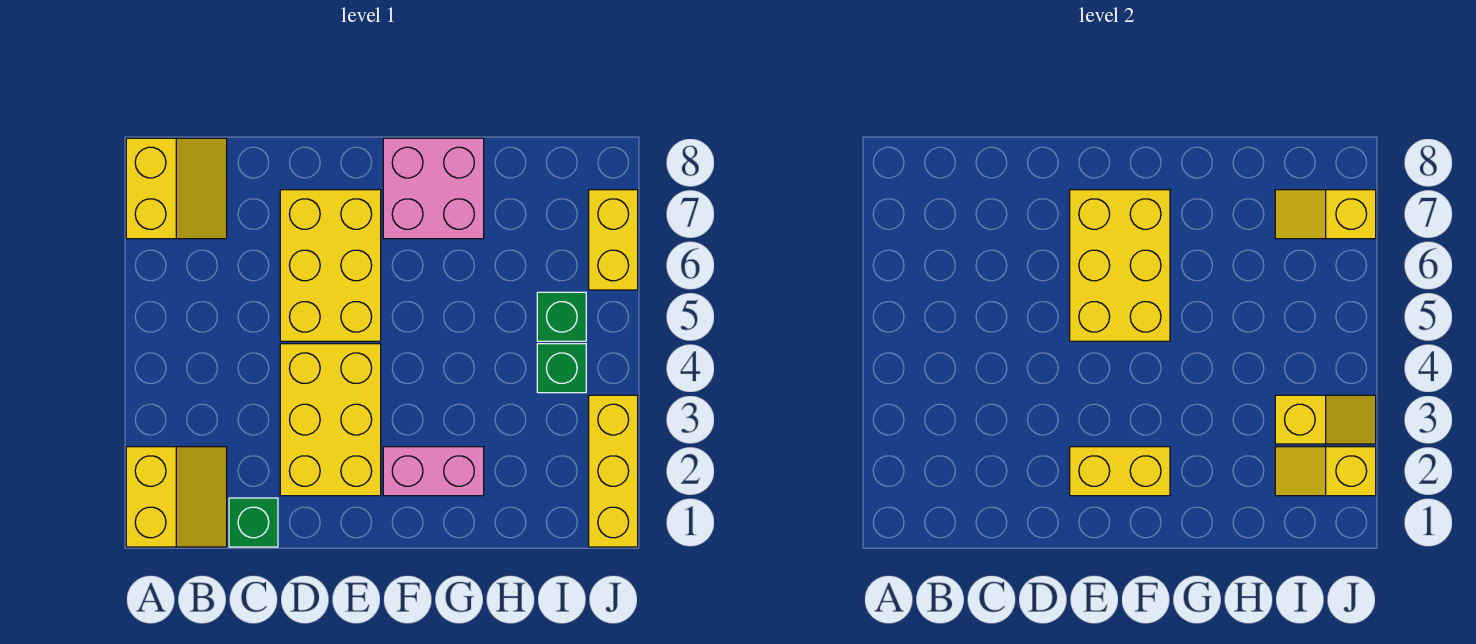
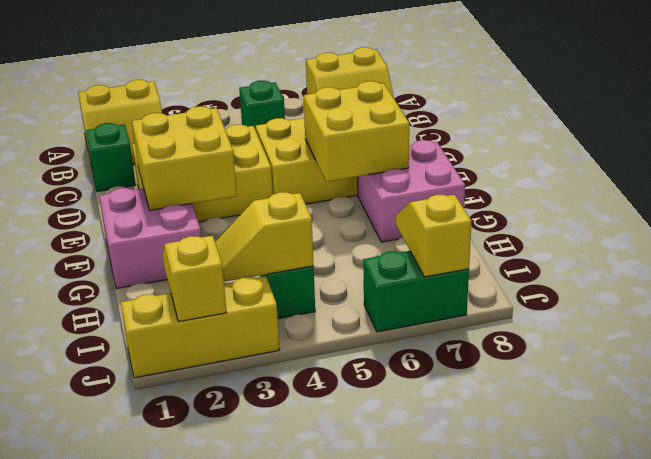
yellow 1x2 brick [1070,447,1170,496] -> yellow 2x2 brick [132,106,237,210]
yellow 2x3 brick [1070,190,1170,341] -> yellow 2x2 brick [304,81,409,182]
pink 1x2 brick [383,447,484,496] -> pink 2x2 brick [99,188,201,289]
yellow 1x2 slope [1275,395,1376,444] -> yellow 1x2 slope turned to [215,192,314,282]
green 1x1 brick [537,292,586,341] -> green 1x1 brick moved to [239,81,285,130]
yellow 1x2 brick [589,190,638,290] -> green 1x2 brick [363,251,469,332]

